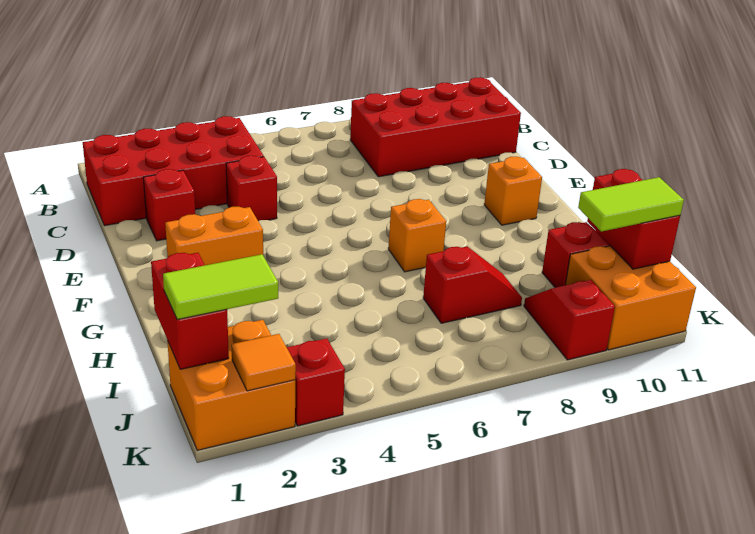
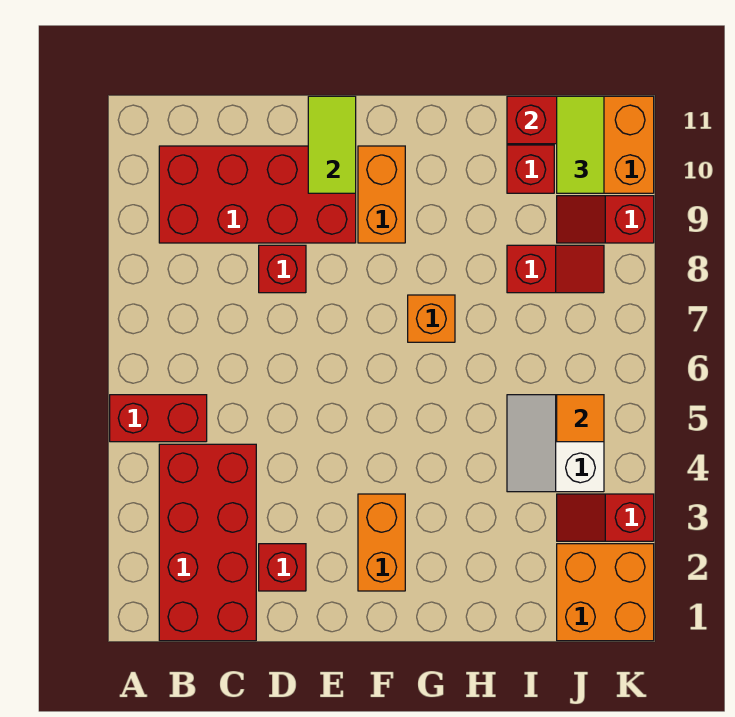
red 2x4 brick [350,77,521,177] -> red 2x4 brick turned to [159,146,356,243]
red 1x1 brick [226,156,277,221] -> red 1x1 brick moved to [259,245,306,293]
orange 1x1 brick [484,157,542,225] -> orange 1x2 brick [358,146,405,243]
red 1x2 brick [151,253,229,369] -> red 1x2 brick moved to [110,395,207,442]
none -> white 2x2 slope [507,395,604,492]
red 1x2 slope [423,246,522,323] -> red 1x2 slope turned to [507,245,604,293]
lime 1x2 tile [163,254,278,320] -> lime 1x2 tile moved to [308,96,356,193]
orange 1x1 tile [231,334,296,391] -> orange 1x1 tile moved to [557,395,604,442]

